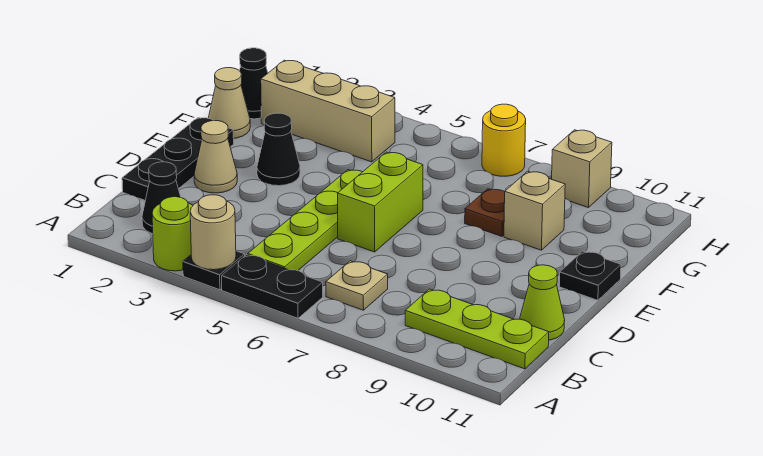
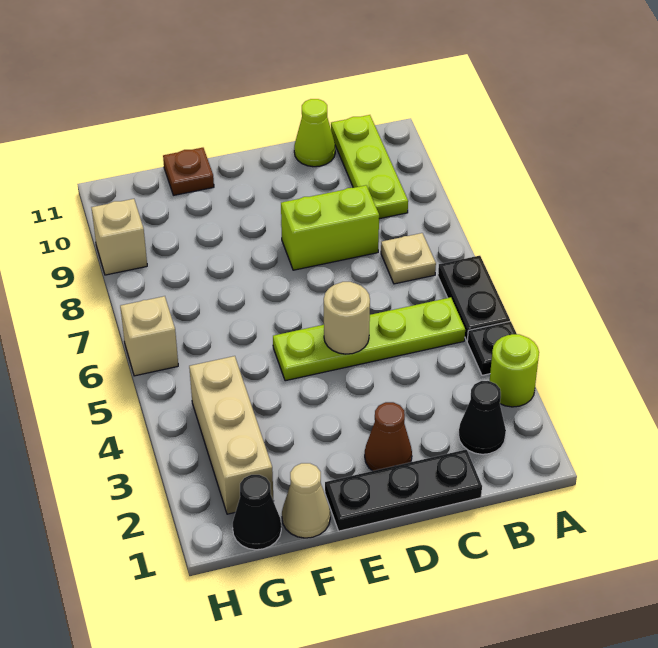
tan 1x1 round brick [190,195,236,270] -> tan 1x1 round brick moved to [324,282,370,354]
tan 1x1 cone [194,121,237,193] -> brown 1x1 cone [365,402,412,471]
lime 1x2 brick [338,152,423,252] -> lime 1x2 brick moved to [281,185,379,270]
black 1x1 cone [257,113,300,186] -> none
black 1x1 plate [560,251,621,300] -> none
brown 1x1 plate [465,189,505,236] -> brown 1x1 plate moved to [163,148,214,195]
tan 1x1 brick [504,171,565,250] -> tan 1x1 brick moved to [120,296,178,376]
yellow 1x1 round brick [482,104,526,176] -> none

